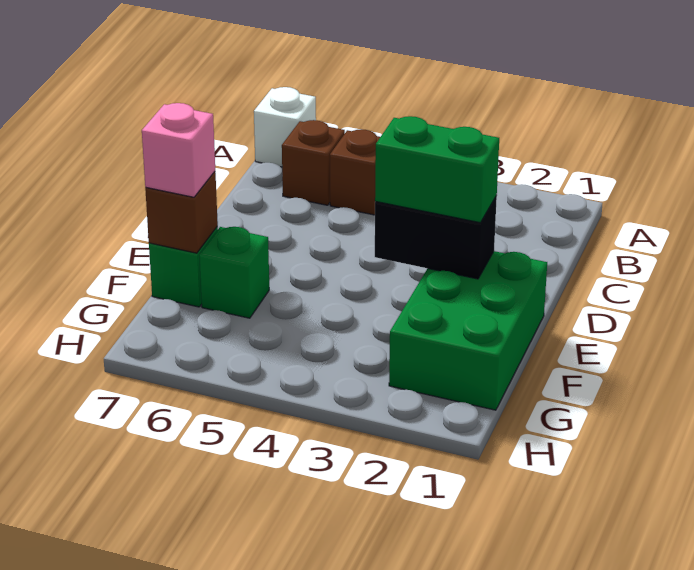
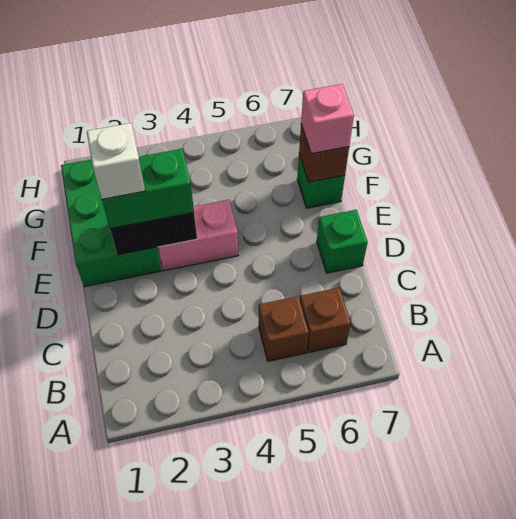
white 1x1 brick [254,87,316,167] -> white 1x1 brick moved to [87,123,145,199]
none -> pink 1x2 brick [158,200,238,271]
green 1x1 brick [199,227,269,318] -> green 1x1 brick moved to [317,210,368,273]

